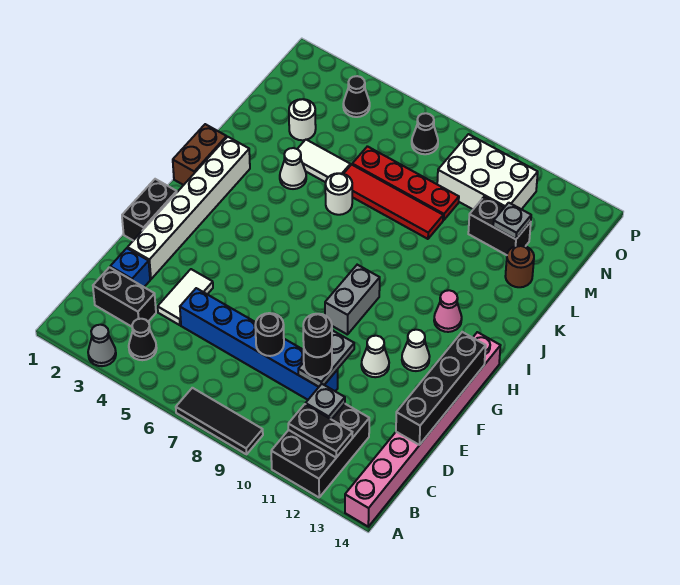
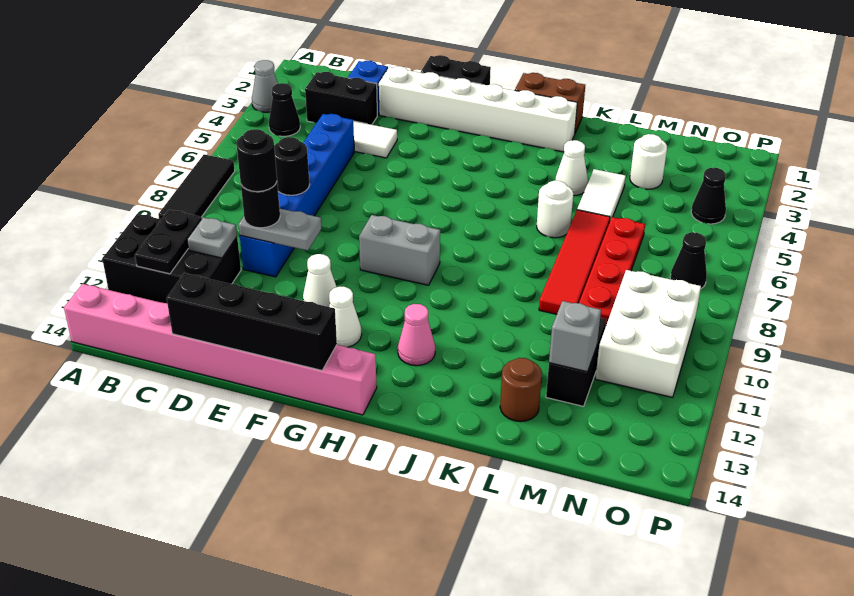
black 1x2 brick [93,267,156,327] -> black 1x2 brick turned to [305,72,377,125]
grey 1x1 plate [493,203,531,239] -> grey 1x1 brick [549,301,601,372]

